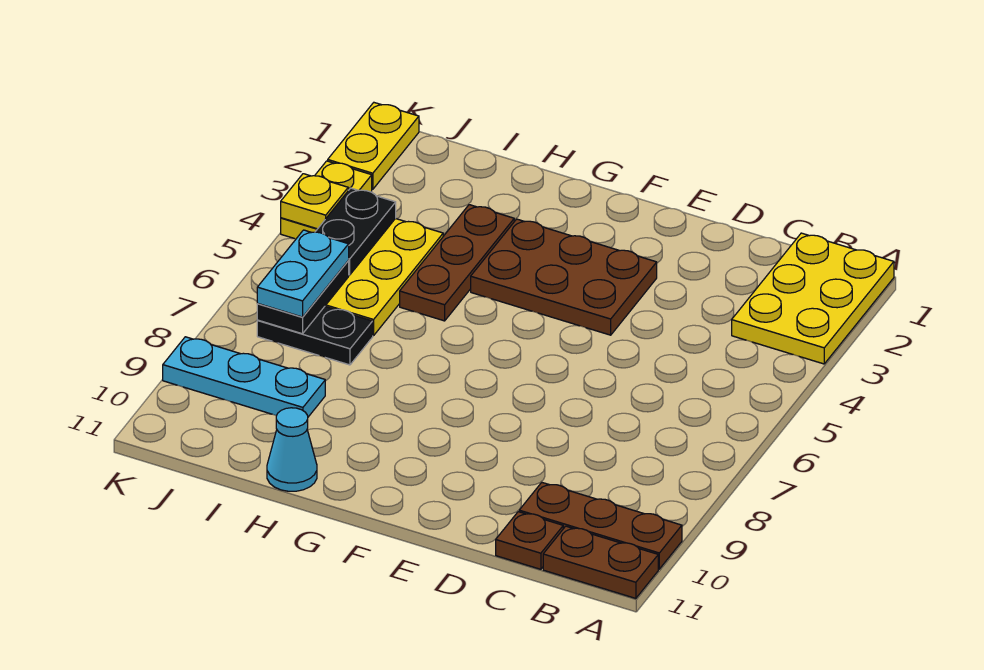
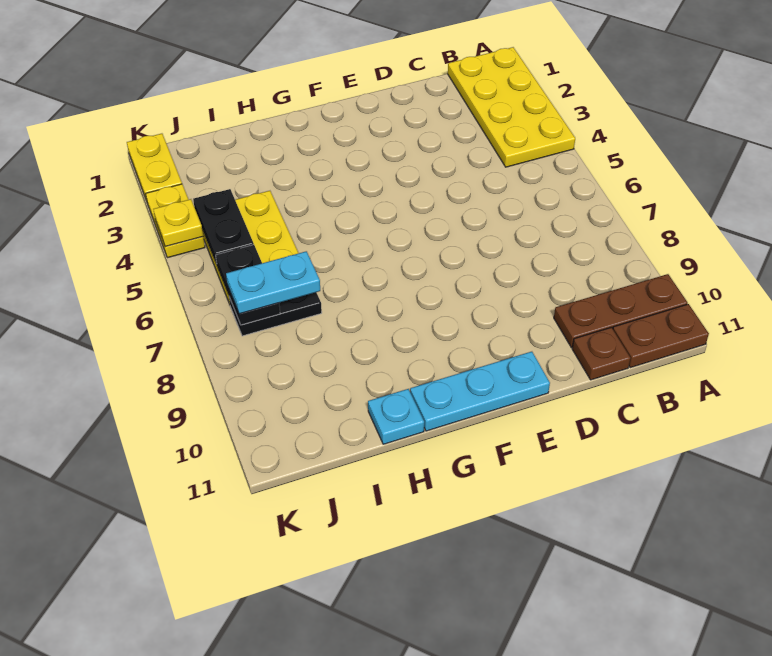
yellow 2x3 plate [732,233,894,364] -> yellow 2x4 plate [448,47,575,167]
brown 2x3 plate [471,219,657,335] -> none
brown 1x3 plate [400,205,514,321] -> none
cyan 1x1 cone [267,408,317,491] -> cyan 1x1 plate [368,389,424,444]
cyan 1x3 plate [163,337,325,417] -> cyan 1x3 plate moved to [410,352,550,431]
cyan 1x2 plate [257,230,349,317] -> cyan 1x2 plate turned to [226,251,320,314]

